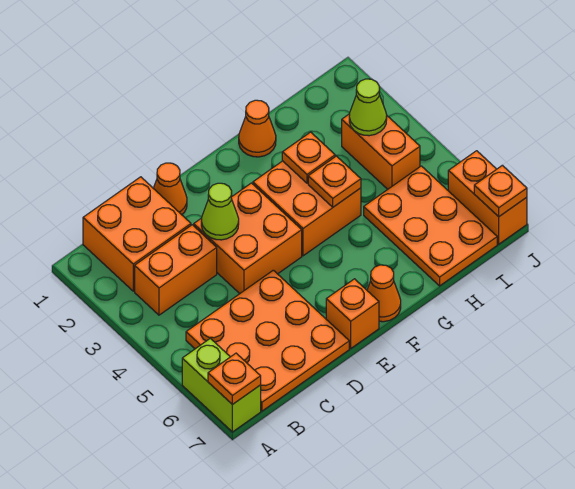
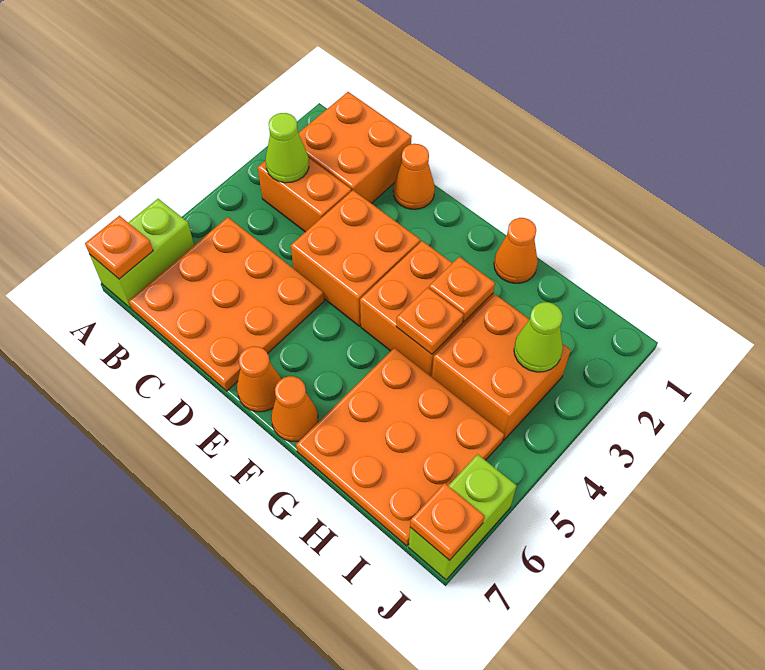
lime 1x1 cone [201,183,239,240] -> lime 1x1 cone moved to [266,113,309,183]
orange 1x1 brick [326,279,379,348] -> orange 1x1 cone [237,346,281,412]
orange 2x3 plate [364,166,497,286] -> orange 3x3 plate [296,348,504,546]
orange 1x2 brick [342,114,420,189] -> orange 2x2 brick [432,294,571,440]
orange 1x2 brick [448,151,527,244] -> lime 1x2 brick [409,454,517,580]

